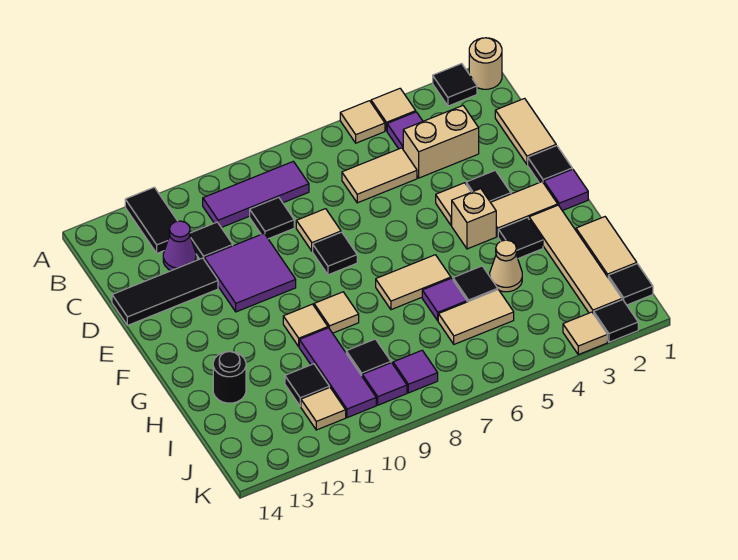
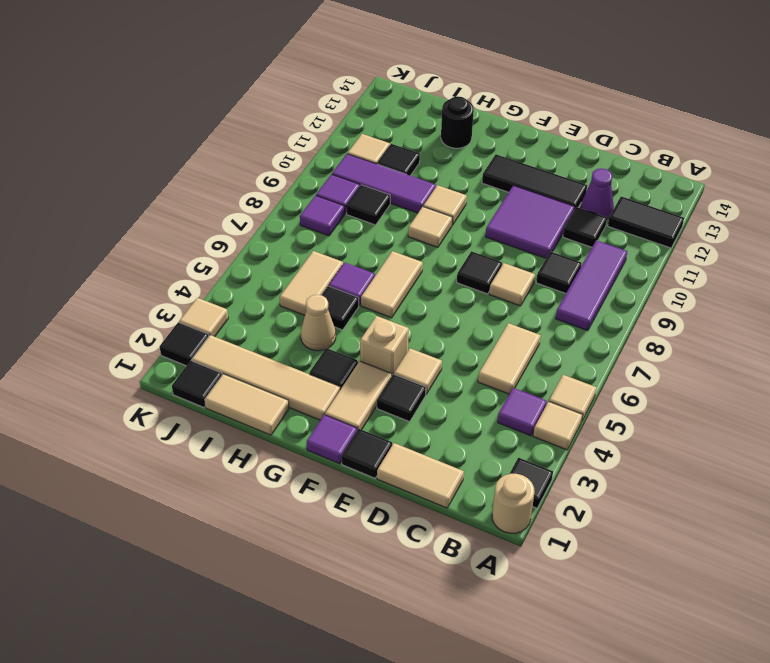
tan 1x2 brick [403,106,479,178] -> none
black 1x3 tile [112,258,218,325] -> black 1x3 tile turned to [482,154,587,210]

